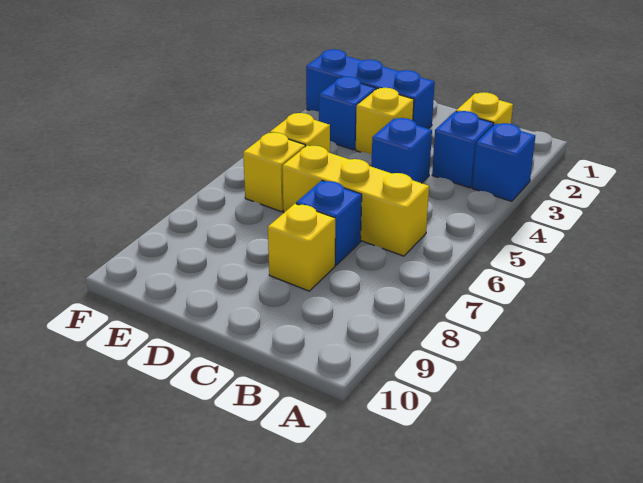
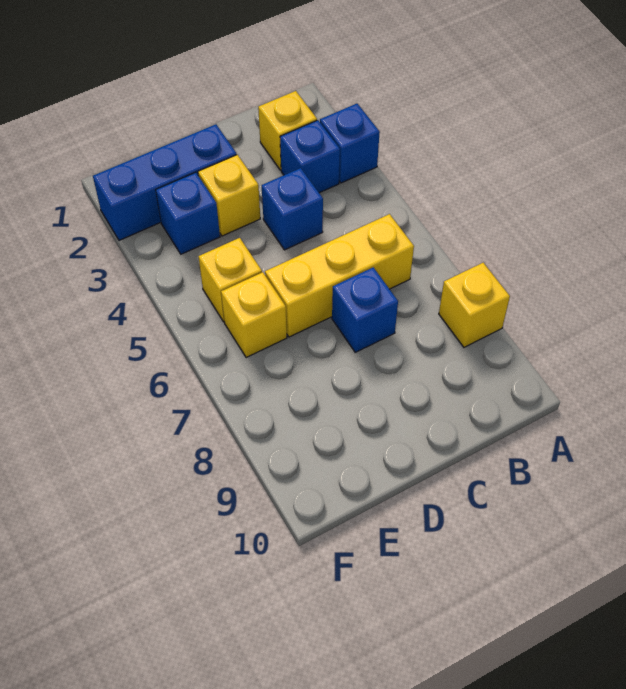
yellow 1x1 brick [268,204,335,291] -> yellow 1x1 brick moved to [439,263,510,347]

